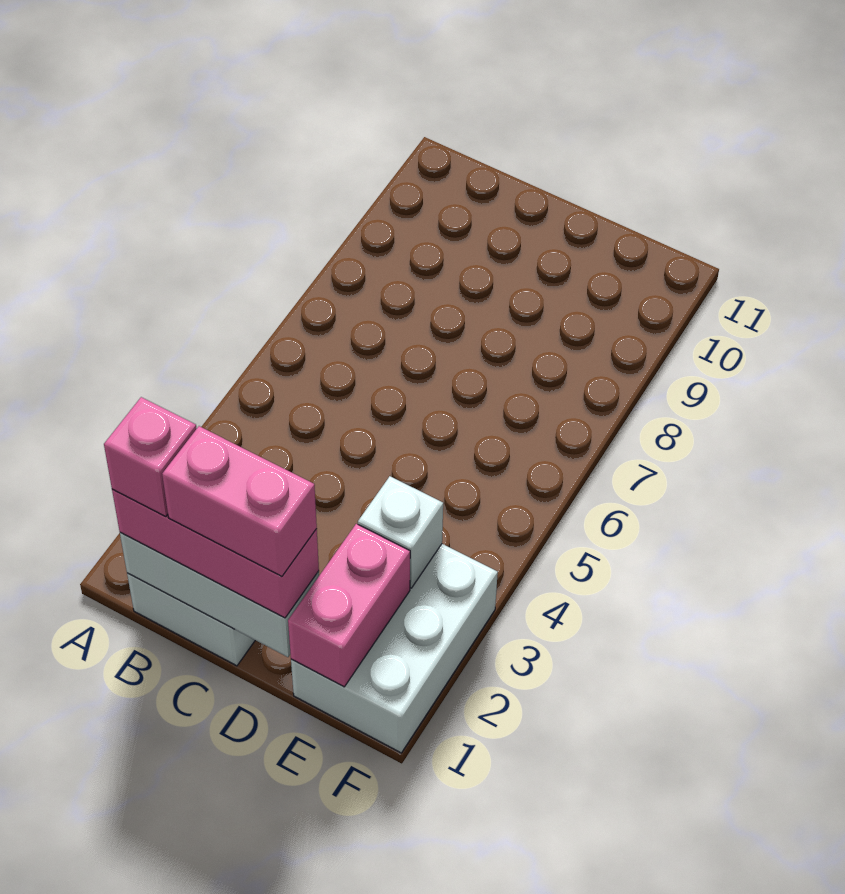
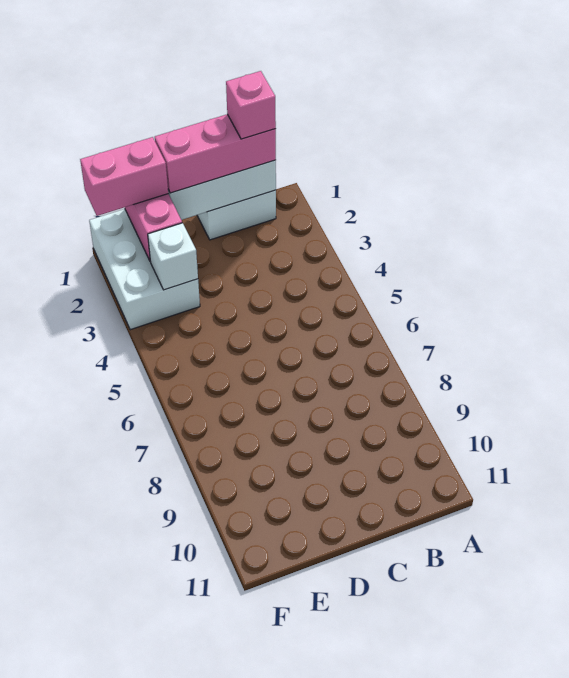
pink 1x2 brick [162,426,317,577] -> pink 1x2 brick moved to [80,137,168,216]

